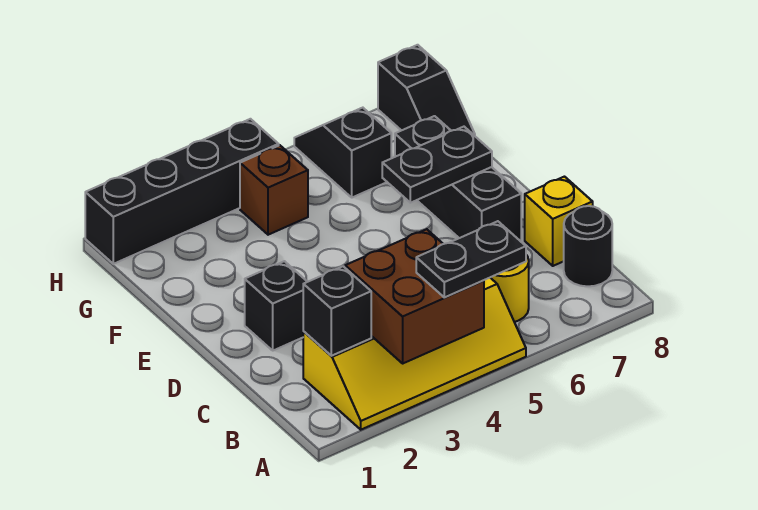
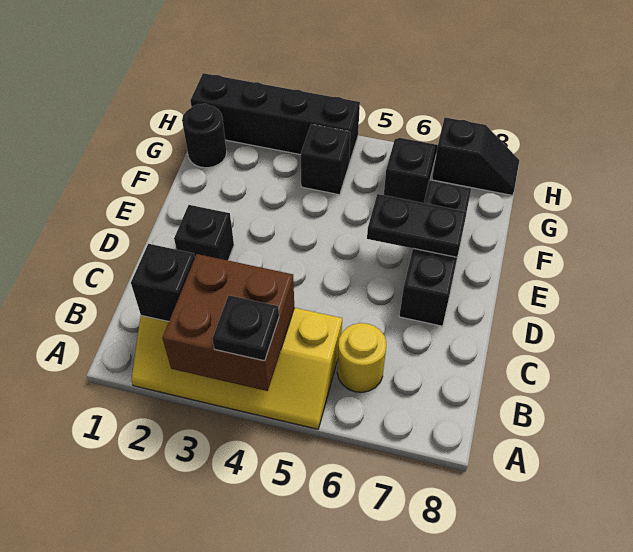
black 1x2 plate [416,221,526,297] -> black 1x1 plate [212,295,279,361]
black 1x1 round brick [564,206,612,286] -> black 1x1 round brick moved to [182,104,227,168]
yellow 1x1 brick [525,177,593,266] -> none
brown 1x1 brick [240,145,308,235] -> black 1x1 brick [301,124,350,195]
black 1x2 slope [378,45,475,136] -> black 1x2 slope turned to [432,117,519,195]

